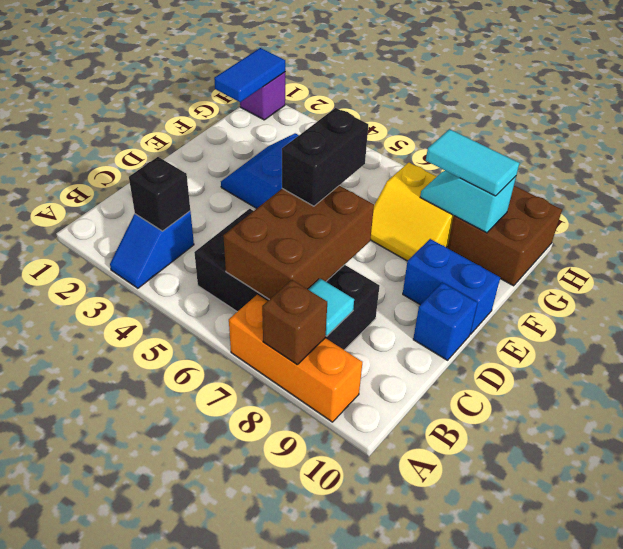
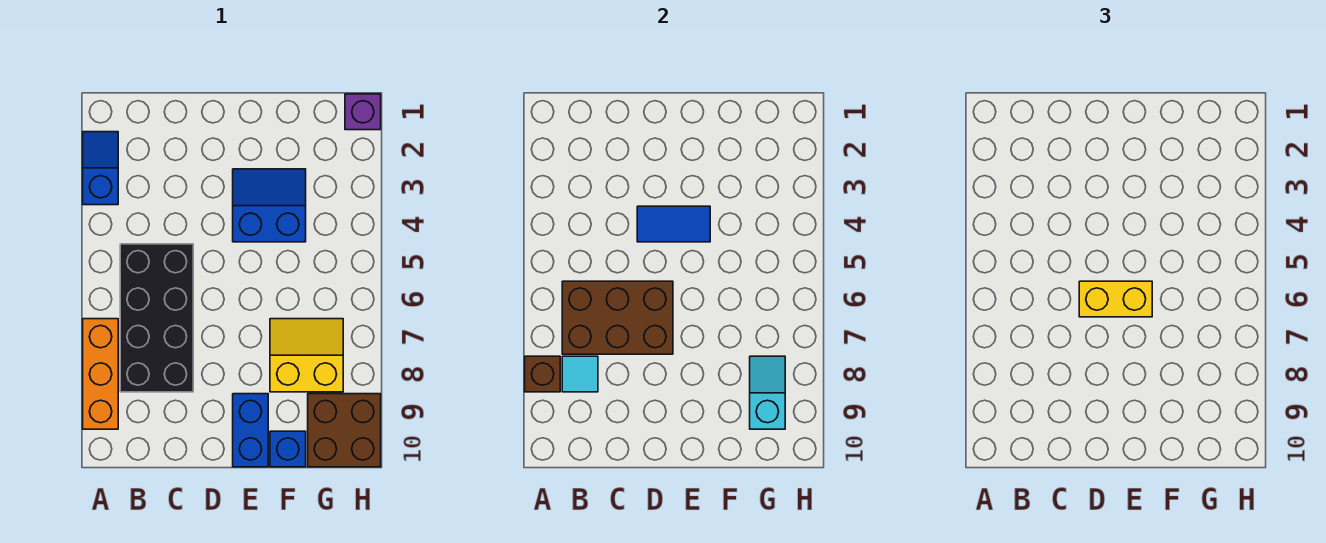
blue 1x2 slope [110,211,194,288] -> blue 1x2 slope turned to [83,132,118,205]
black 1x1 brick [129,157,190,231] -> none
black 1x2 brick [282,108,368,206] -> yellow 1x2 brick [1079,281,1152,317]
blue 1x1 brick [413,283,477,360] -> blue 1x1 brick moved to [270,431,306,467]
yellow 2x2 slope [370,163,454,261] -> yellow 2x2 slope turned to [270,319,343,392]
blue 1x2 tile [214,48,285,102] -> blue 1x2 tile moved to [637,206,710,242]
cyan 1x2 tile [426,129,519,196] -> none

